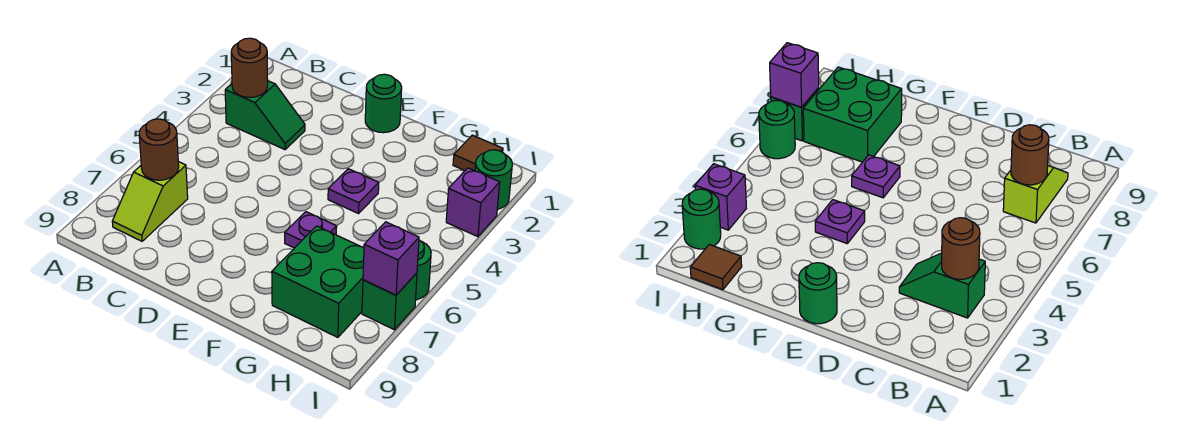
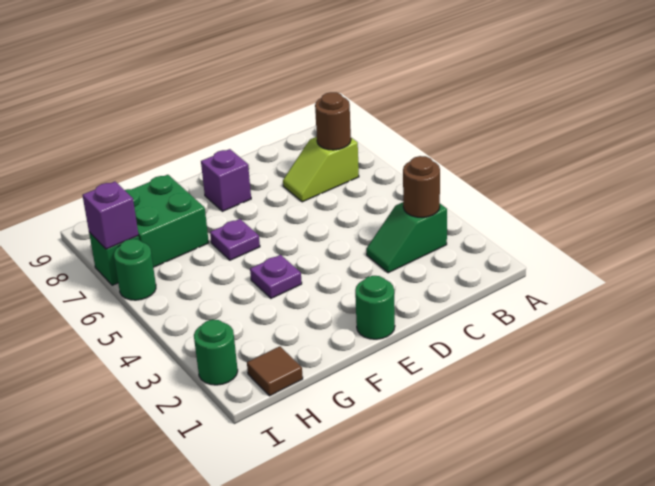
lime 1x2 slope [112,162,188,241] -> lime 1x2 slope turned to [283,137,359,202]
purple 1x1 brick [446,168,500,237] -> purple 1x1 brick moved to [201,149,251,211]

